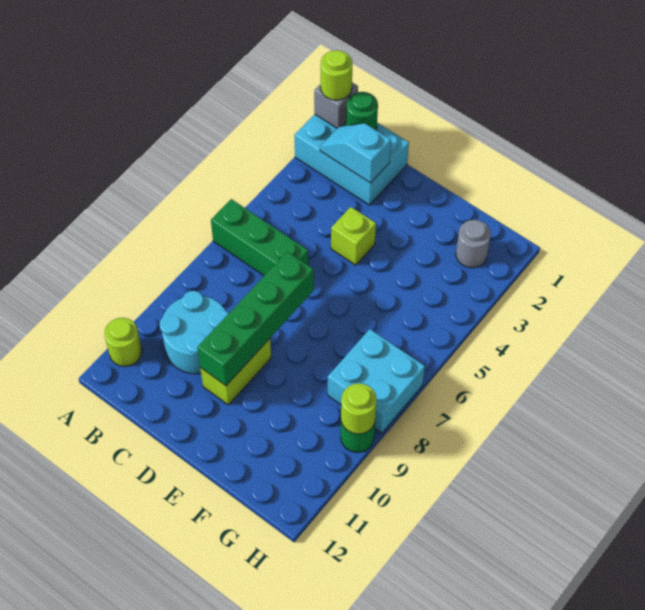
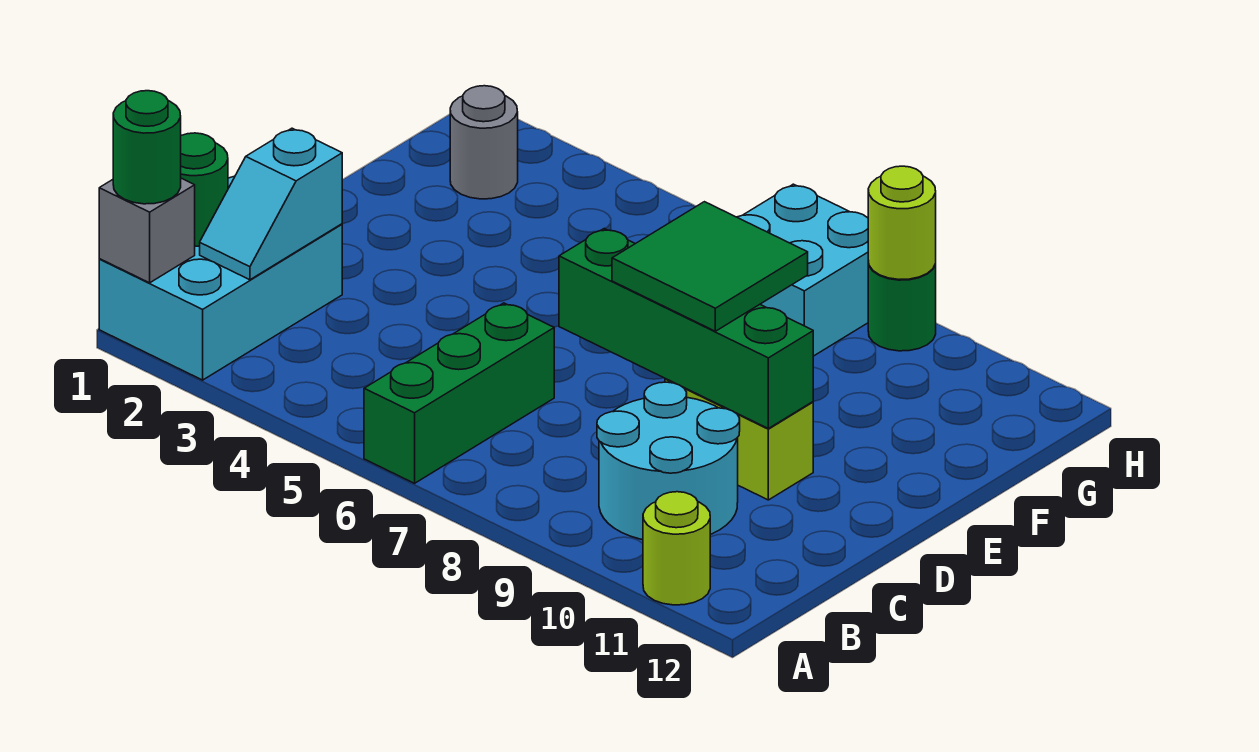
lime 1x1 round brick [321,50,353,100] -> green 1x1 round brick [113,91,181,204]
lime 1x1 brick [331,207,376,265] -> none
none -> green 2x2 tile [612,202,808,331]

